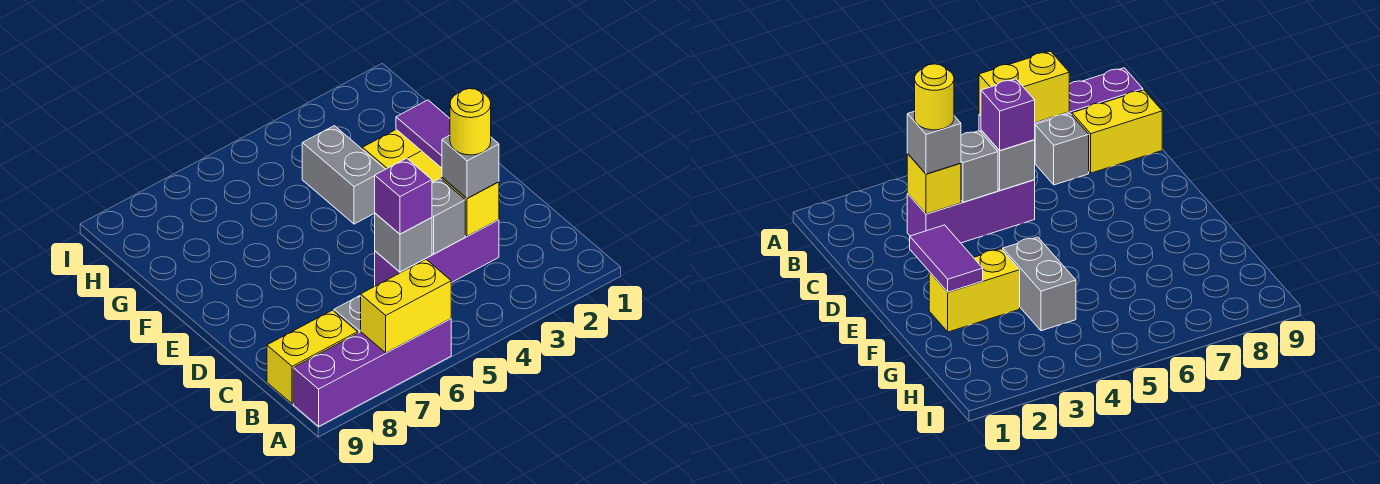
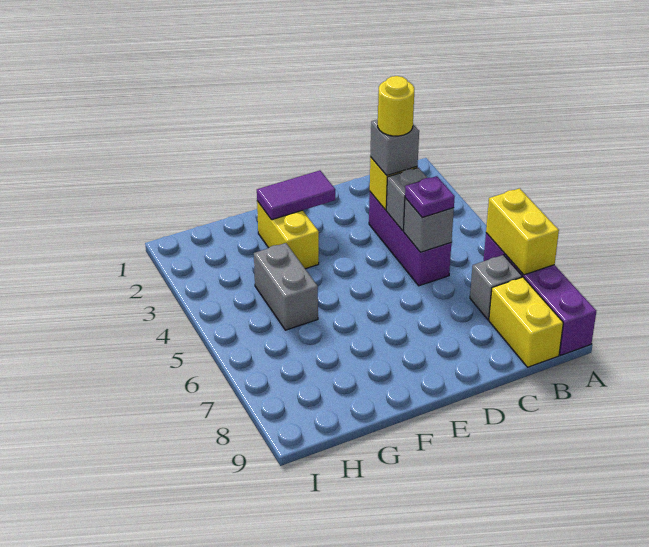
purple 1x1 brick [375,158,432,234] -> purple 1x1 plate [405,176,455,218]
grey 1x2 brick [302,126,385,224] -> grey 1x2 brick turned to [254,243,318,330]

